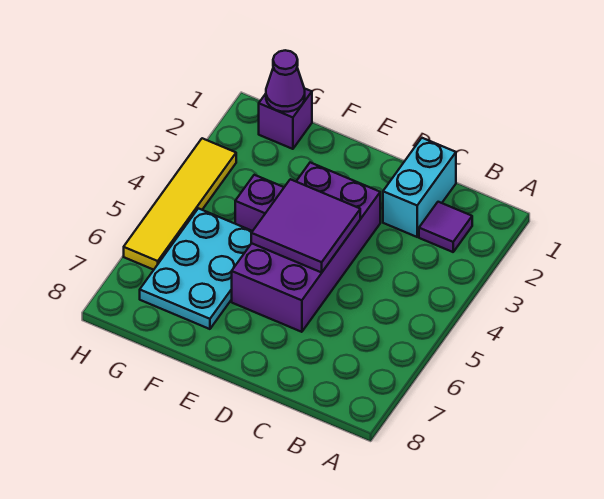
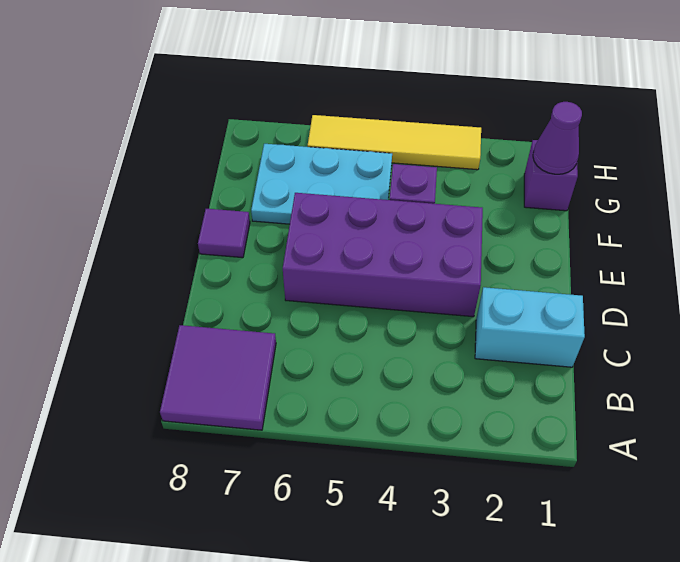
purple 1x1 tile [419,202,472,252] -> purple 1x1 tile moved to [198,209,250,258]
purple 2x2 tile [251,179,360,272] -> purple 2x2 tile moved to [160,325,276,430]

